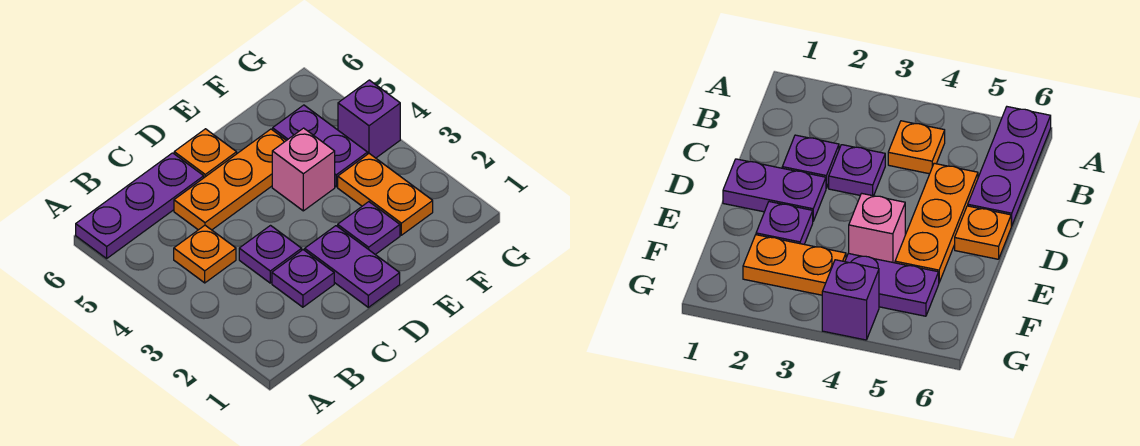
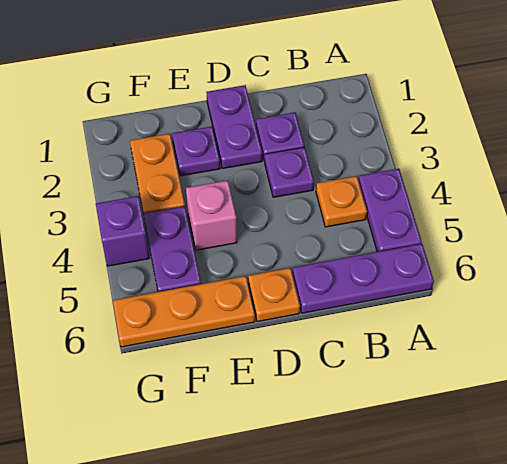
none -> purple 1x2 plate [358,169,422,252]
orange 1x3 plate [174,129,286,230] -> orange 1x3 plate moved to [113,276,255,347]

